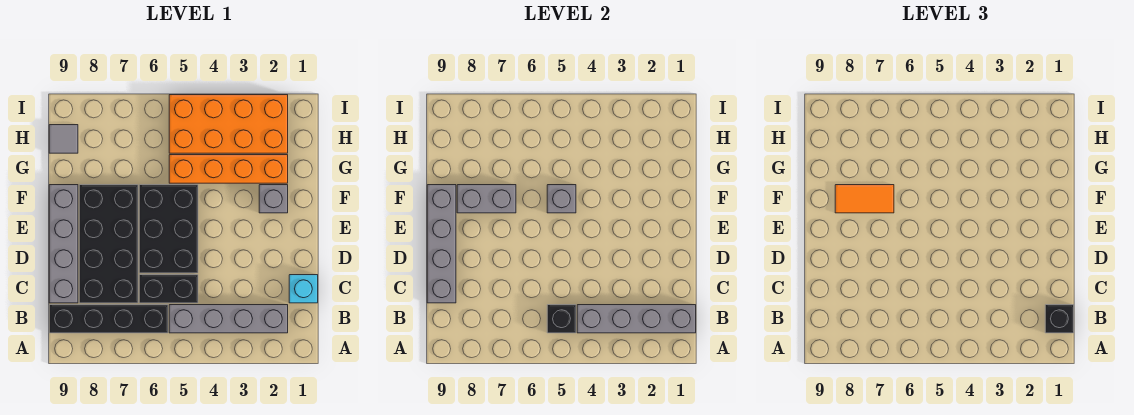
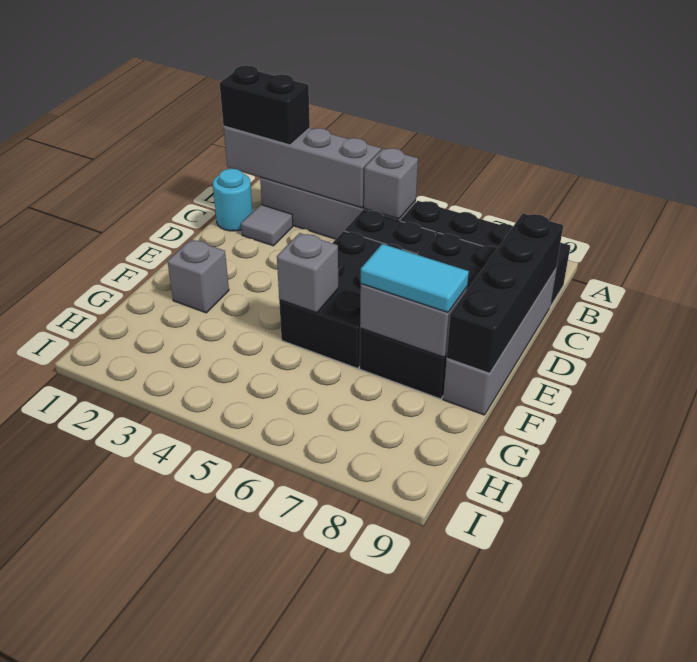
black 1x1 brick [1045,305,1074,333] -> black 1x2 brick [220,65,310,145]
black 1x1 brick [547,305,576,333] -> grey 1x1 brick [364,148,418,219]
cyan 1x1 brick [289,275,318,303] -> cyan 1x1 round brick [213,168,253,231]
grey 1x4 brick [427,185,456,303] -> black 1x4 brick [447,214,563,373]
orange 1x2 tile [835,185,894,213] -> cyan 1x2 tile [361,244,469,312]
orange 1x4 brick [169,155,288,183] -> none
orange 2x4 brick [169,95,288,153] -> none
grey 1x1 tile [49,125,78,153] -> grey 1x1 tile moved to [241,205,293,246]

